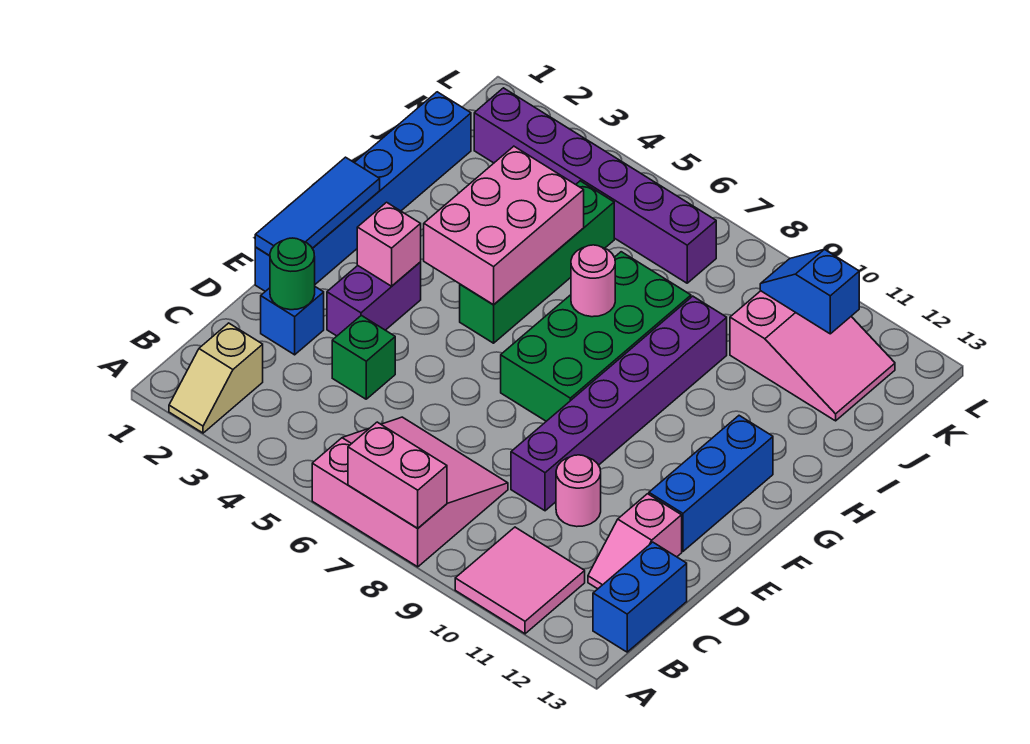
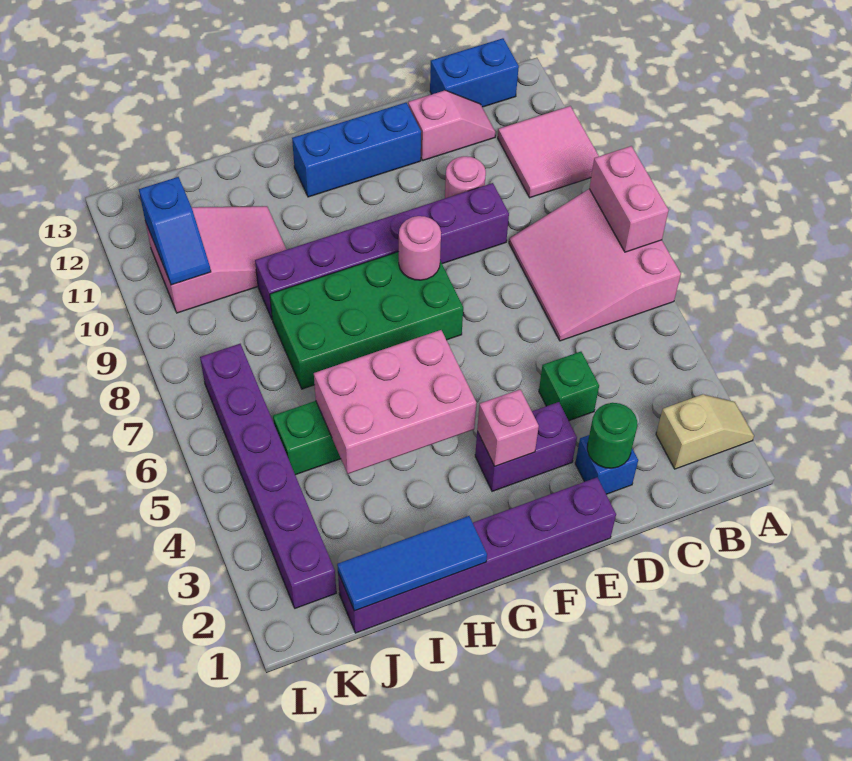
blue 1x6 brick [255,92,471,291] -> purple 1x6 brick [338,477,616,633]
blue 1x3 tile [255,157,380,256] -> blue 1x3 tile moved to [337,516,487,611]
pink 1x1 round brick [571,245,615,317] -> pink 1x1 round brick moved to [399,216,441,280]
pink 2x3 slope [730,291,895,421] -> pink 2x3 slope turned to [146,206,287,313]

